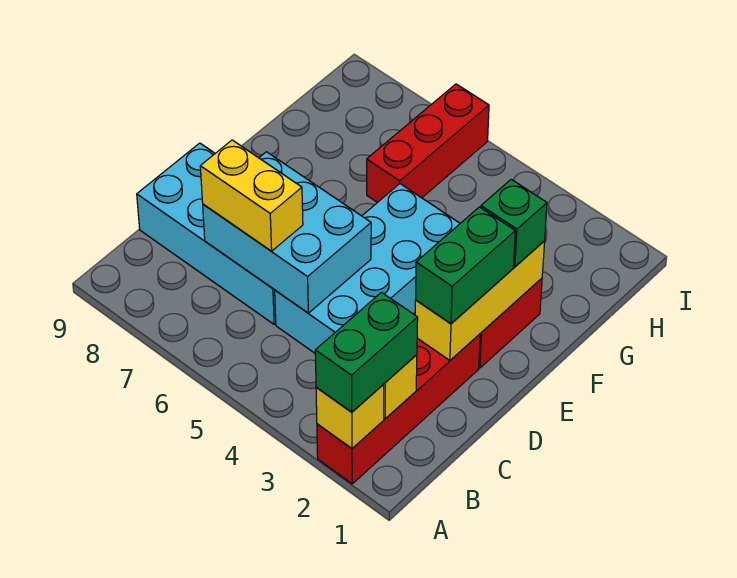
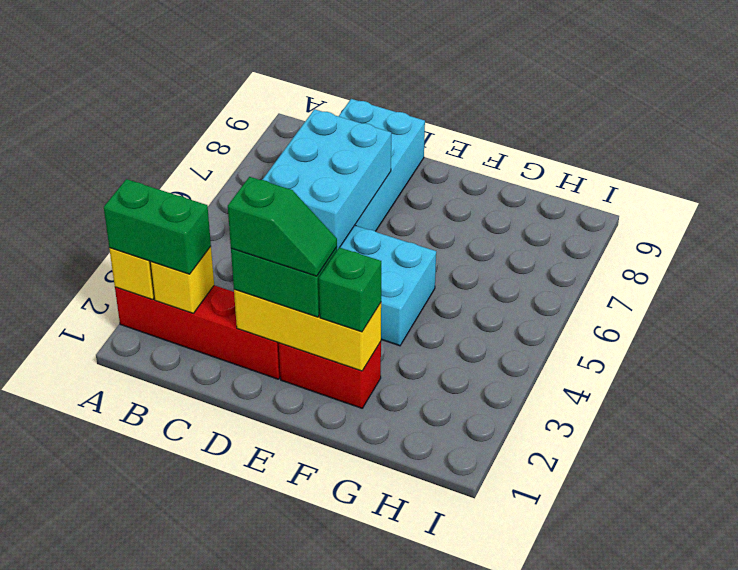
yellow 1x2 brick [200,140,303,251] -> none
none -> green 1x2 slope [228,177,337,276]
red 1x3 brick [367,84,489,203] -> none

